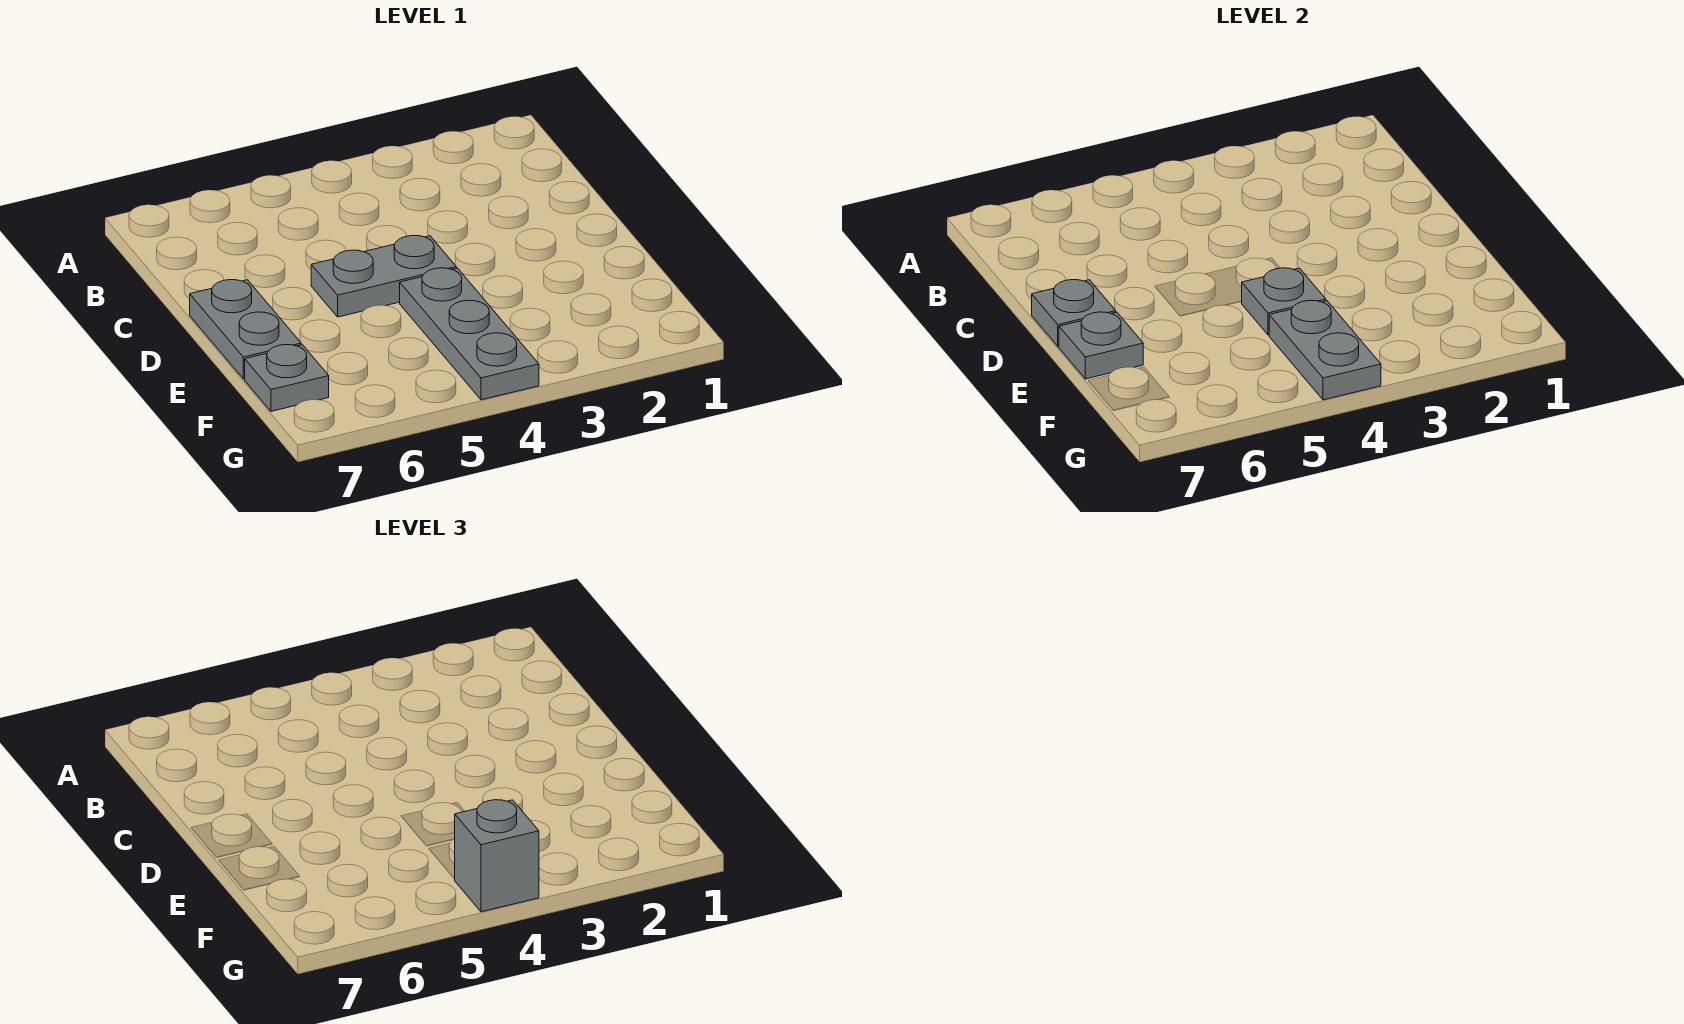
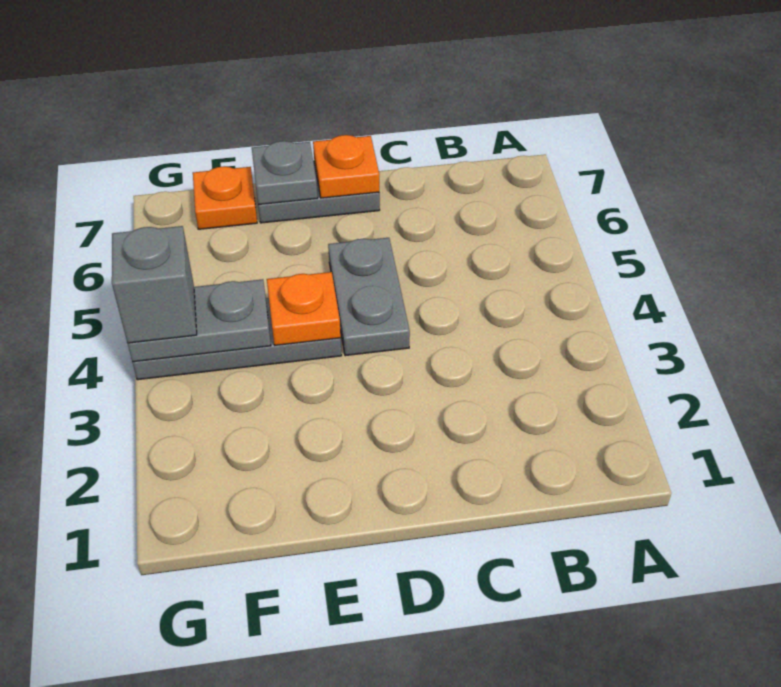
grey 1x1 plate [1032,280,1116,346] -> orange 1x1 plate [313,135,379,198]
grey 1x1 plate [1242,268,1326,335] -> orange 1x1 plate [267,272,341,345]
grey 1x1 plate [245,345,329,411] -> orange 1x1 plate [193,166,257,229]

